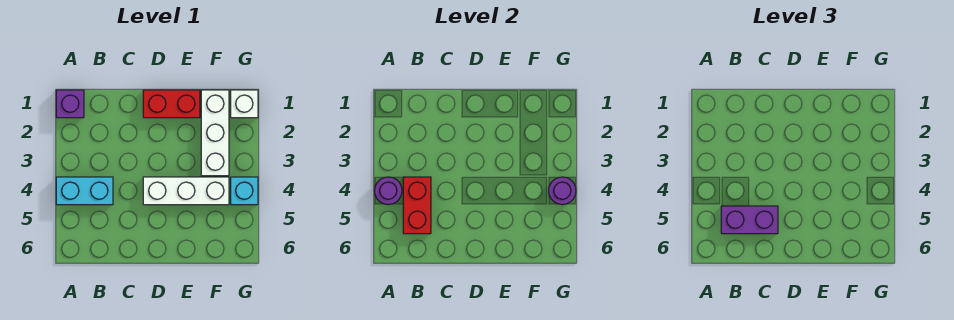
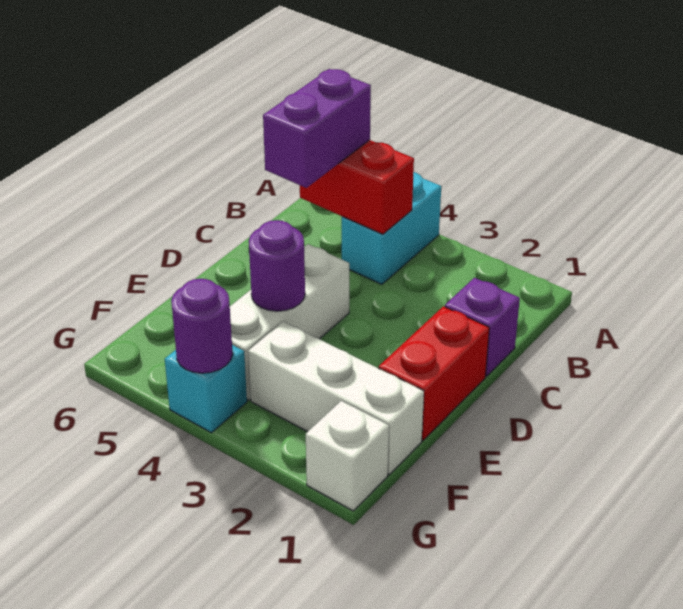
purple 1x1 brick [56,90,84,118] -> purple 1x1 brick moved to [445,278,520,376]
purple 1x1 round brick [374,177,402,205] -> purple 1x1 round brick moved to [249,220,305,311]

